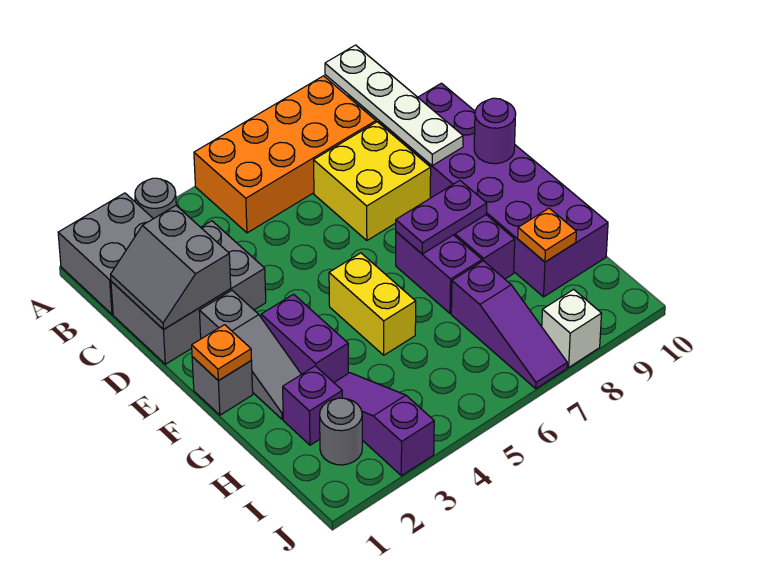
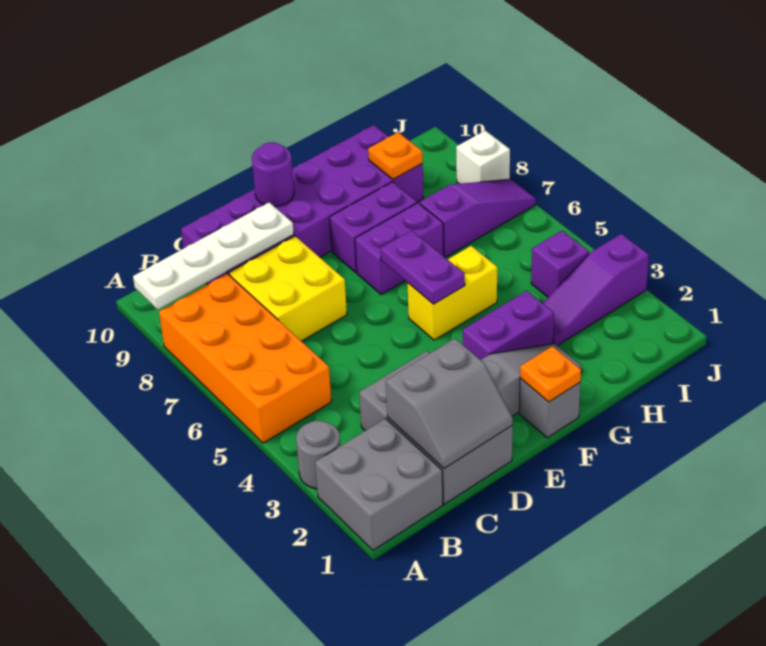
purple 1x2 plate [396,180,487,254] -> purple 1x2 plate moved to [380,230,465,304]
purple 1x1 brick [283,366,342,445] -> purple 1x1 brick moved to [531,231,589,297]
grey 1x1 round brick [320,398,362,465] -> none

